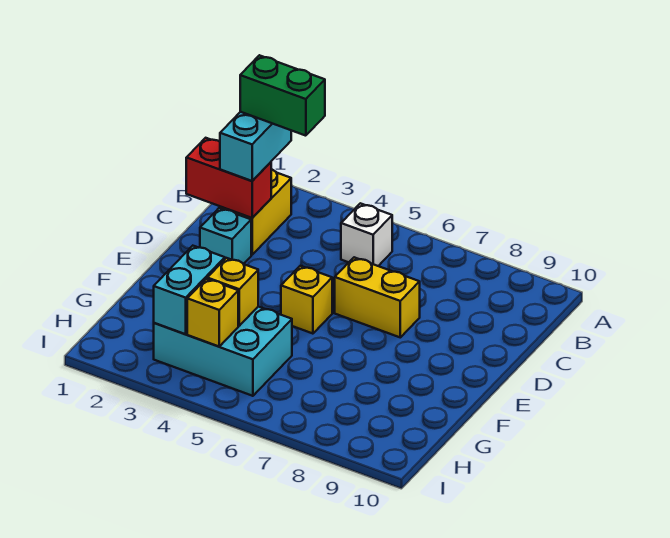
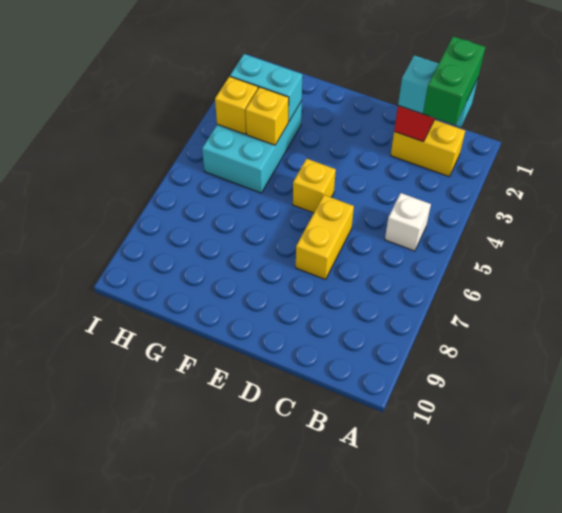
cyan 1x1 brick [200,208,251,264] -> none

